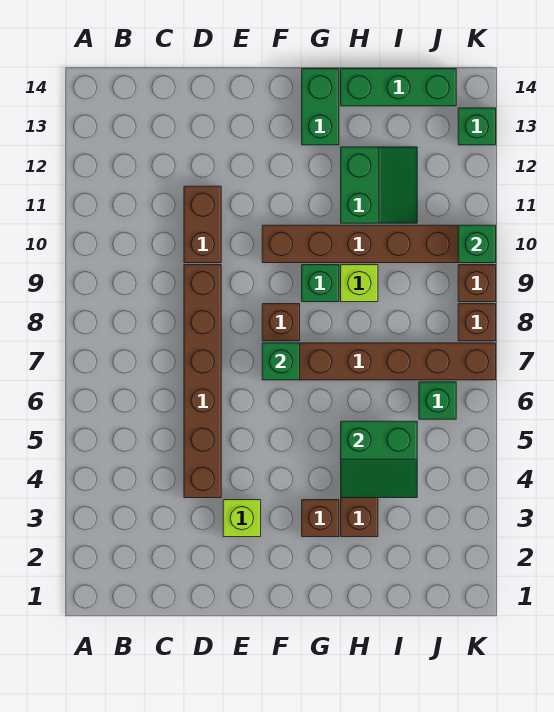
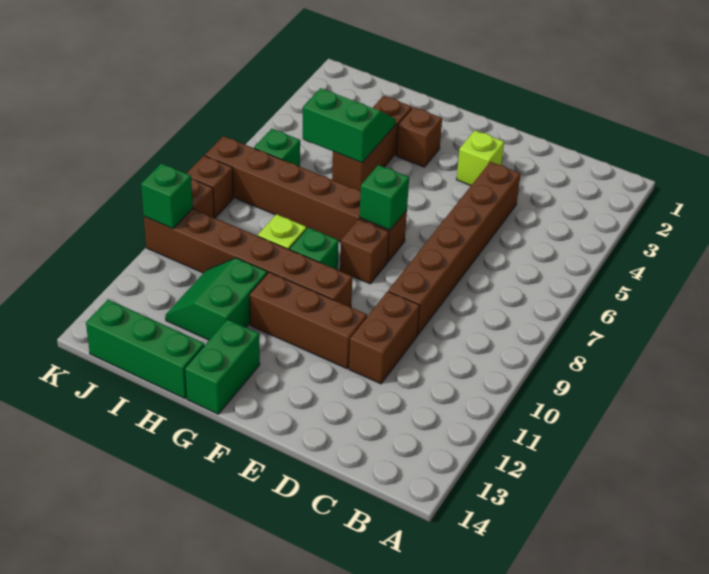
none -> brown 1x3 brick [249,272,367,369]
green 1x1 brick [458,108,496,145] -> none

